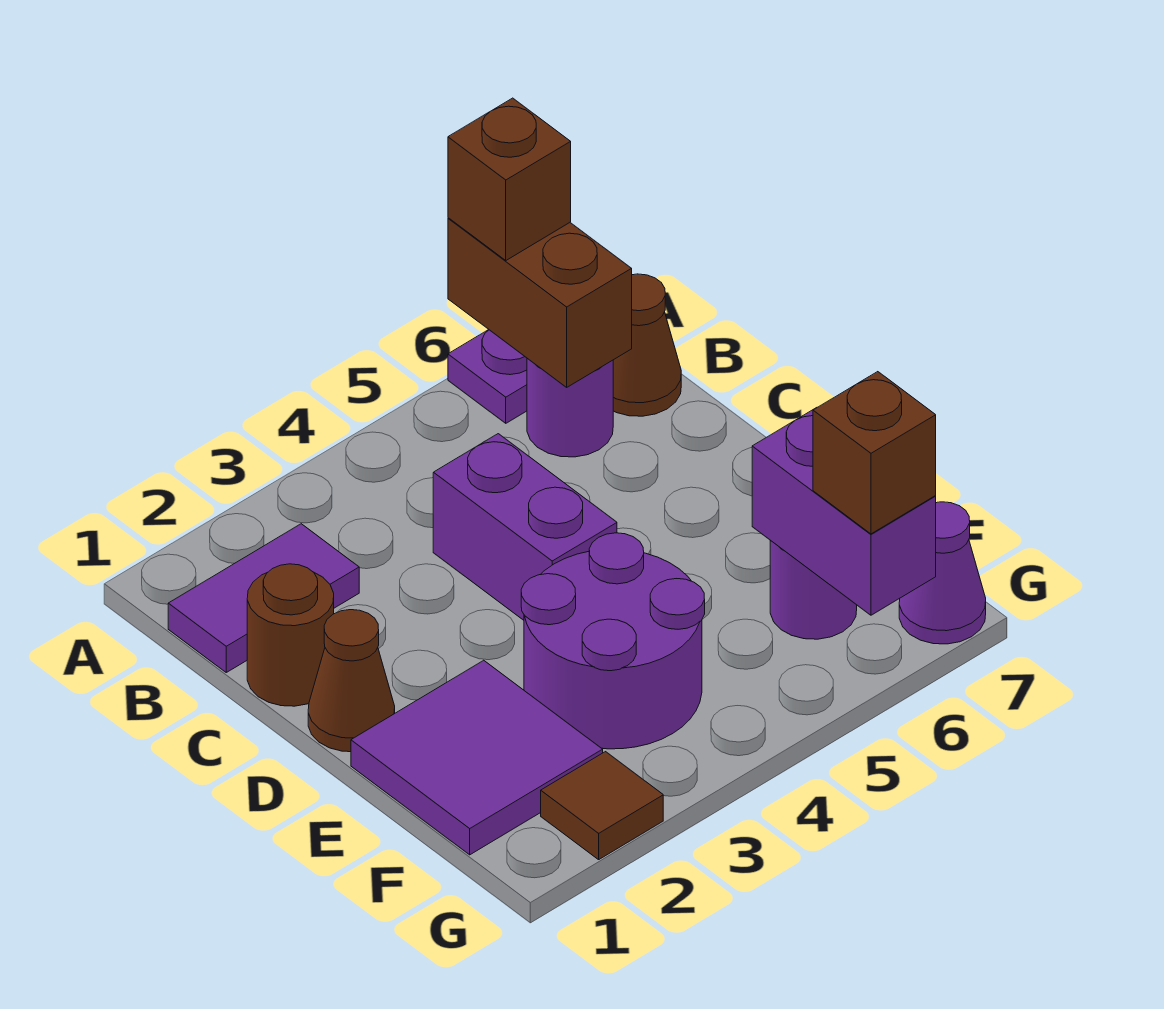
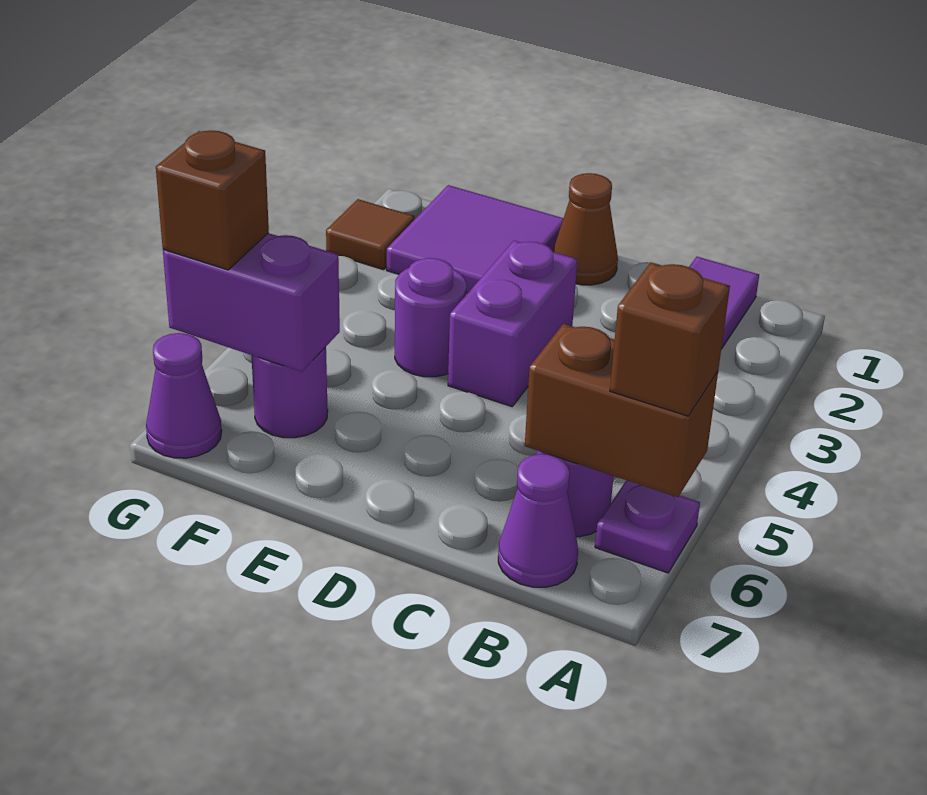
brown 1x1 cone [613,274,681,416] -> purple 1x1 cone [498,454,578,587]
brown 1x1 round brick [247,564,334,706] -> none
purple 1x2 brick [433,434,617,620] -> purple 1x2 brick turned to [448,241,577,407]
purple 2x2 round brick [521,533,705,749] -> purple 1x1 round brick [395,258,466,377]

